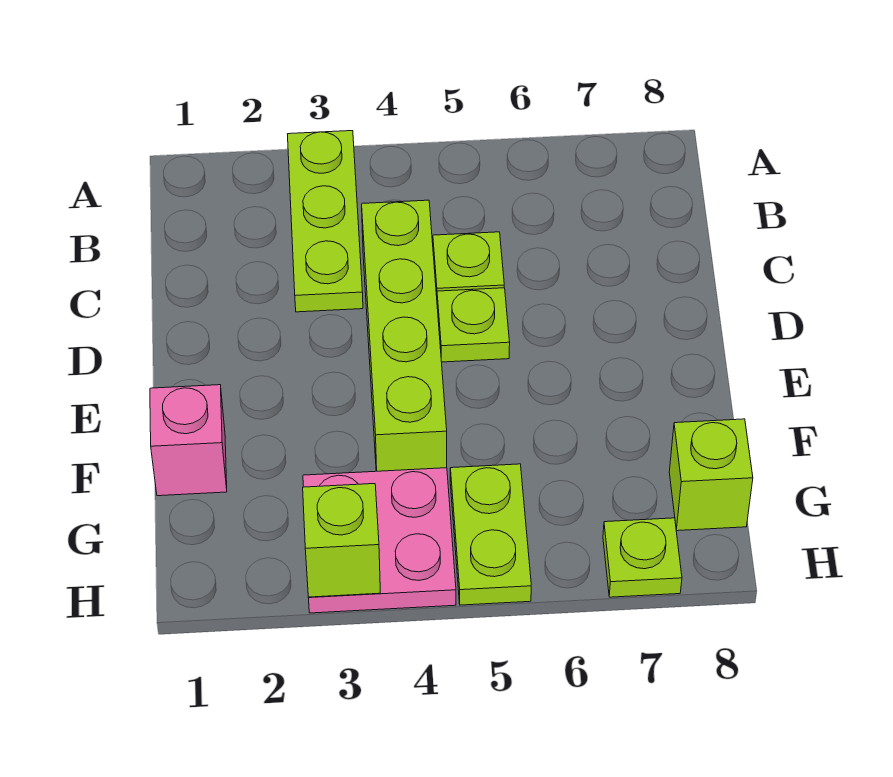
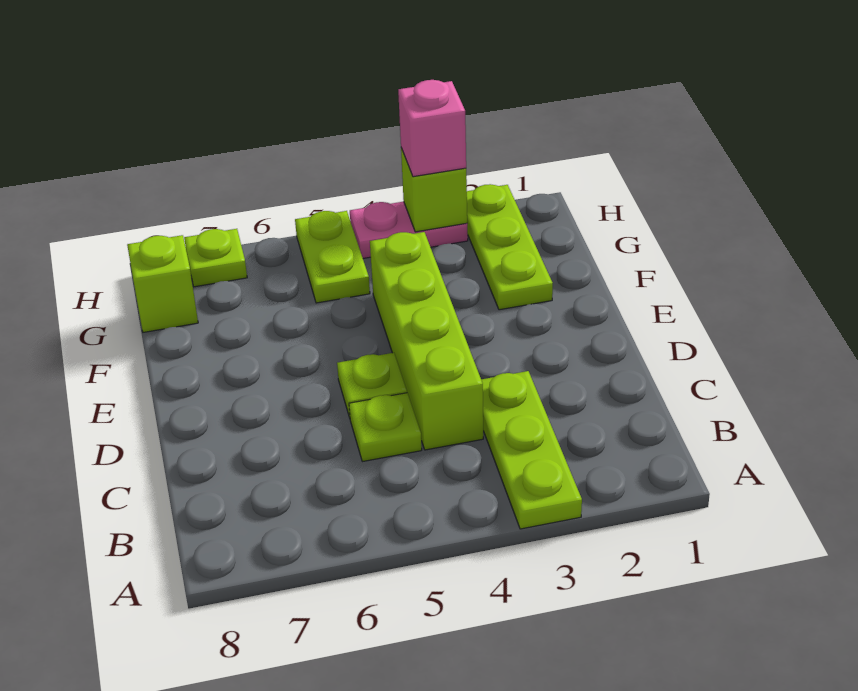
pink 1x1 brick [150,385,227,496] -> pink 1x1 brick moved to [398,80,466,177]
none -> lime 1x3 plate [467,184,553,310]
pink 2x2 plate [303,468,456,613] -> pink 1x2 plate [350,202,468,258]

